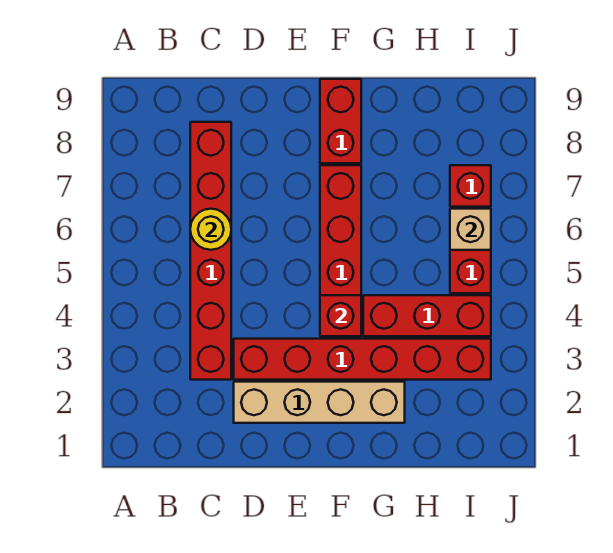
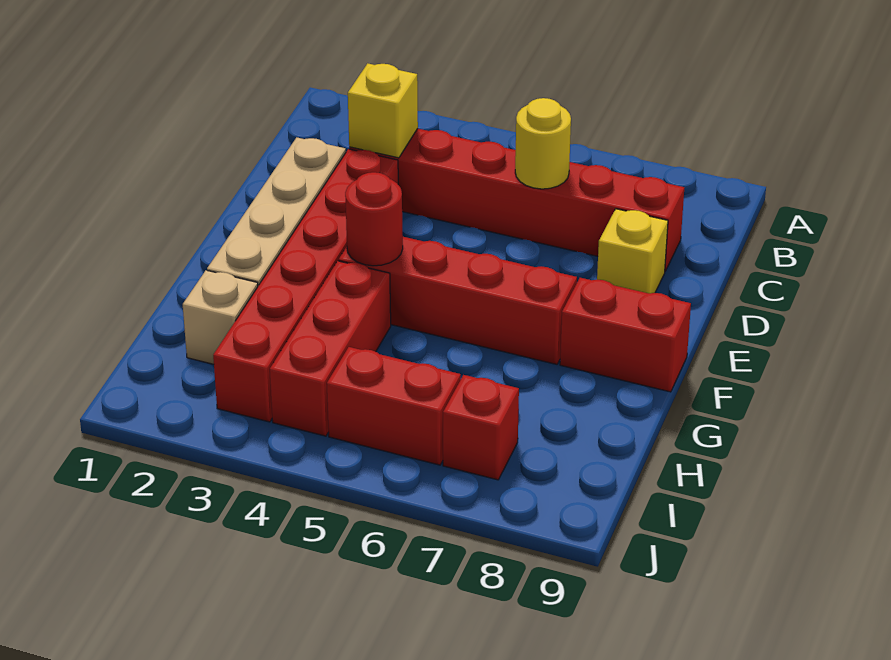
none -> yellow 1x1 brick [348,63,418,158]
none -> yellow 1x1 brick [597,209,668,293]
red 1x1 brick [320,295,361,336] -> red 1x1 round brick [345,172,403,266]
tan 1x1 brick [450,209,491,250] -> tan 1x1 brick moved to [183,270,258,364]

